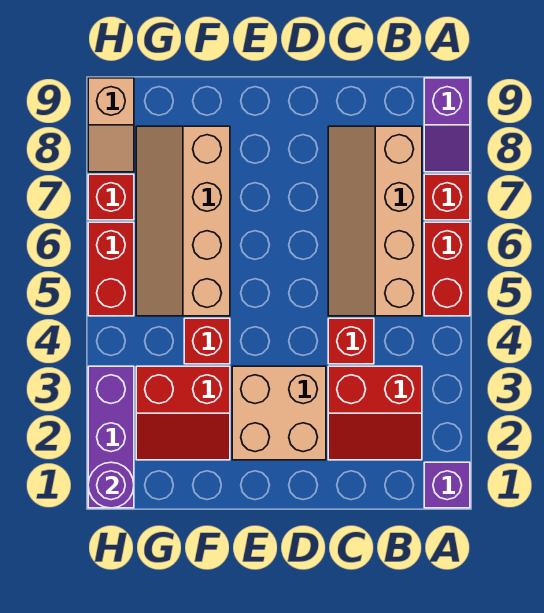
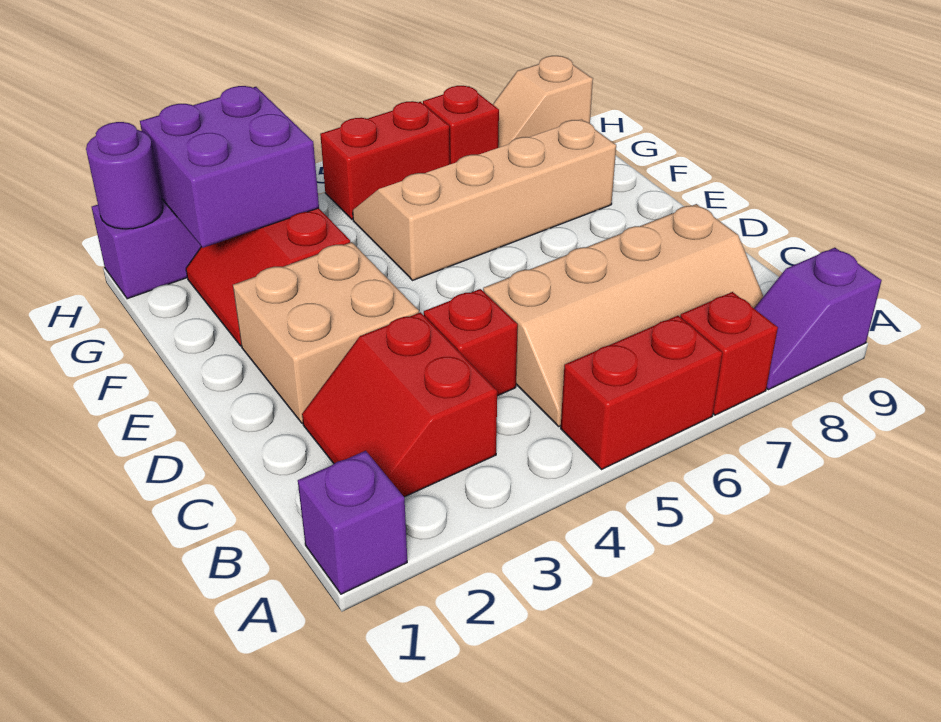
tan 2x4 slope [328,126,422,316] -> tan 2x4 slope turned to [483,204,764,426]
red 1x1 brick [184,318,230,364] -> none
none -> purple 2x2 brick [140,86,319,248]

